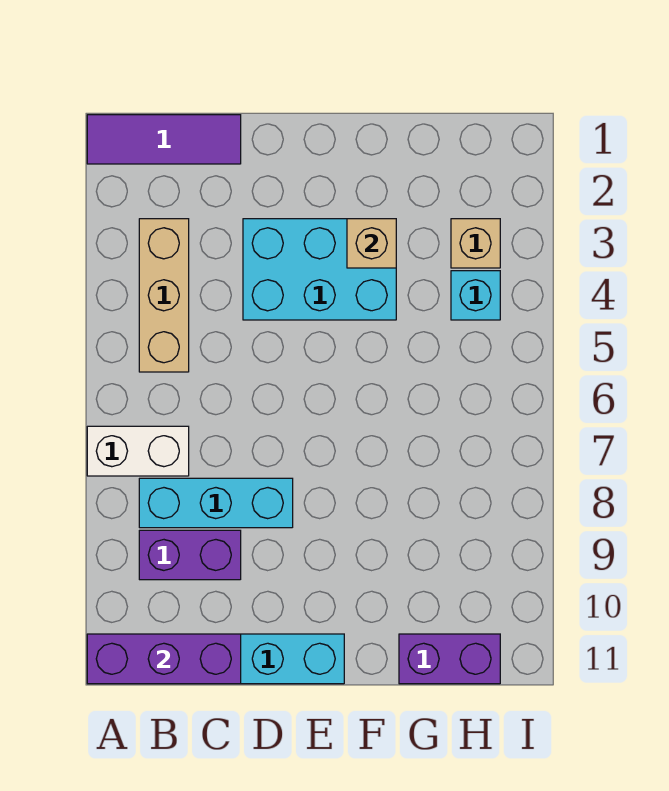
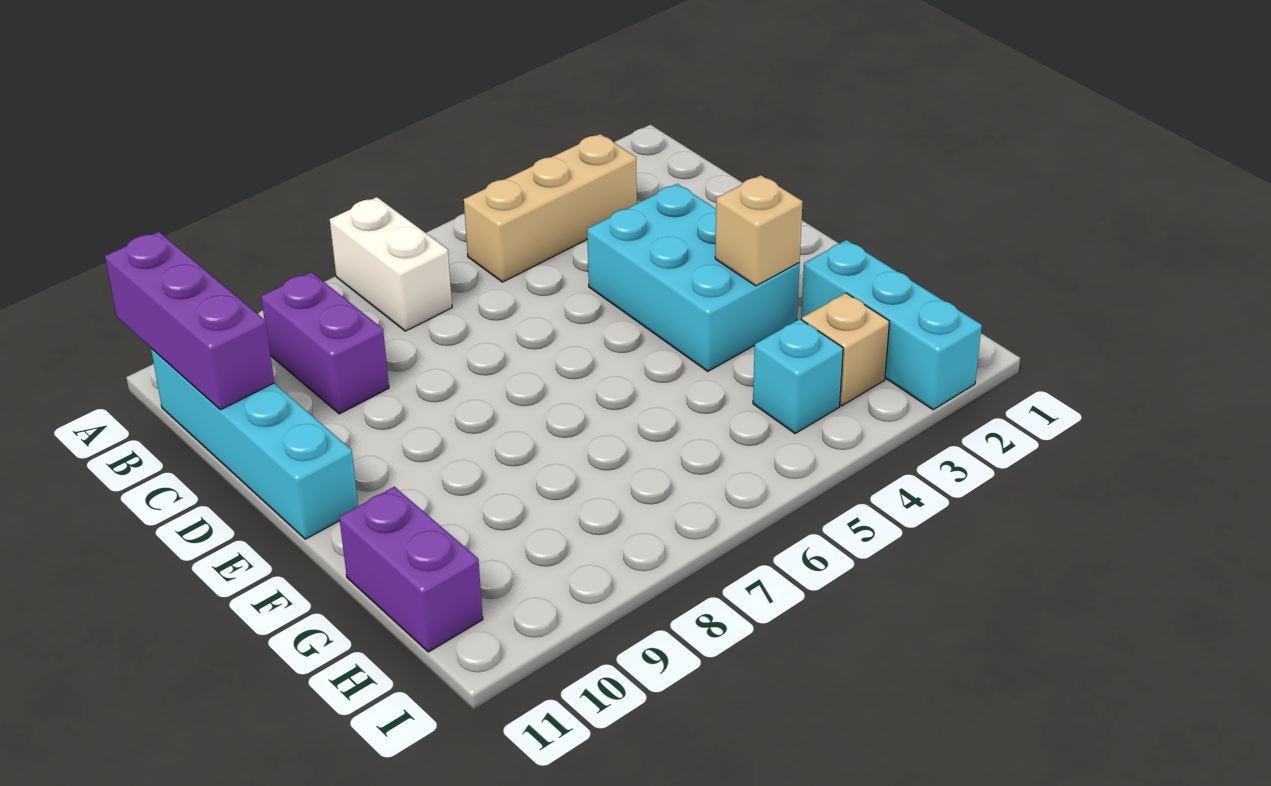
purple 1x3 tile [87,115,241,164] -> none
cyan 1x3 brick [139,478,293,528] -> cyan 1x3 brick moved to [801,240,982,410]

